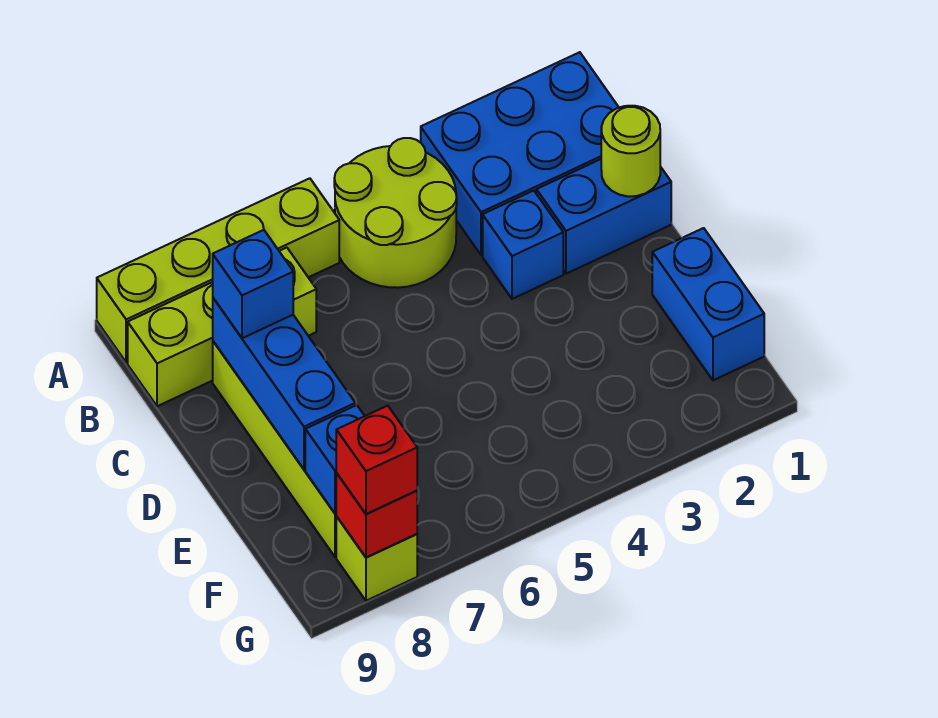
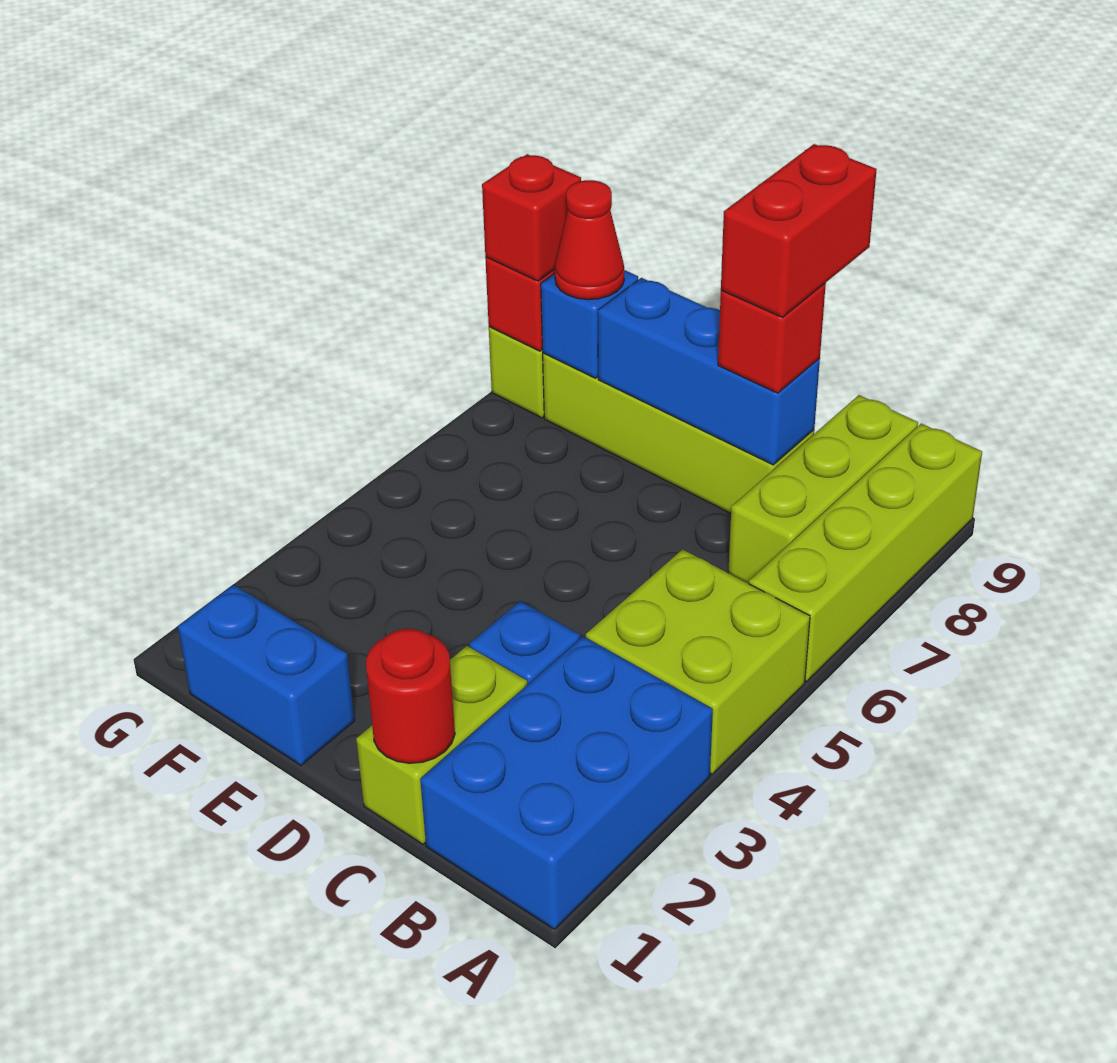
lime 2x2 round brick [334,138,457,288] -> lime 2x2 brick [586,549,810,774]
blue 1x2 brick [536,159,671,274] -> lime 1x2 brick [356,646,527,844]
lime 1x1 round brick [601,106,660,196] -> red 1x1 round brick [366,629,455,763]
blue 1x1 brick [213,230,293,338] -> red 1x1 brick [718,284,826,393]
none -> red 1x2 brick [721,144,877,317]
none -> red 1x1 cone [555,180,624,300]

